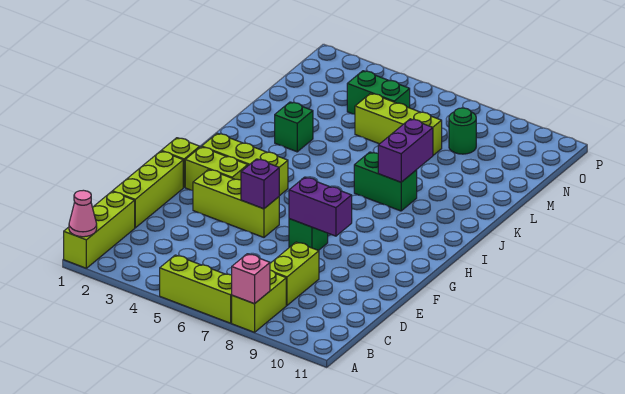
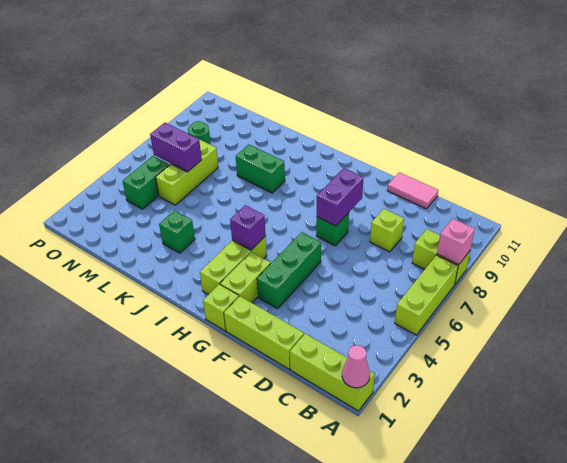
lime 1x2 brick [270,242,319,305] -> lime 1x1 brick [370,209,404,252]
none -> pink 1x2 tile [387,172,438,209]
lime 1x3 brick [193,169,279,237] -> green 1x3 brick [257,232,321,309]
purple 1x1 brick [241,159,279,209] -> purple 1x1 brick moved to [230,205,266,250]
green 1x2 brick [354,152,417,211] -> green 1x2 brick turned to [236,144,285,193]
purple 1x2 brick [378,119,433,182] -> purple 1x2 brick moved to [150,123,202,172]

